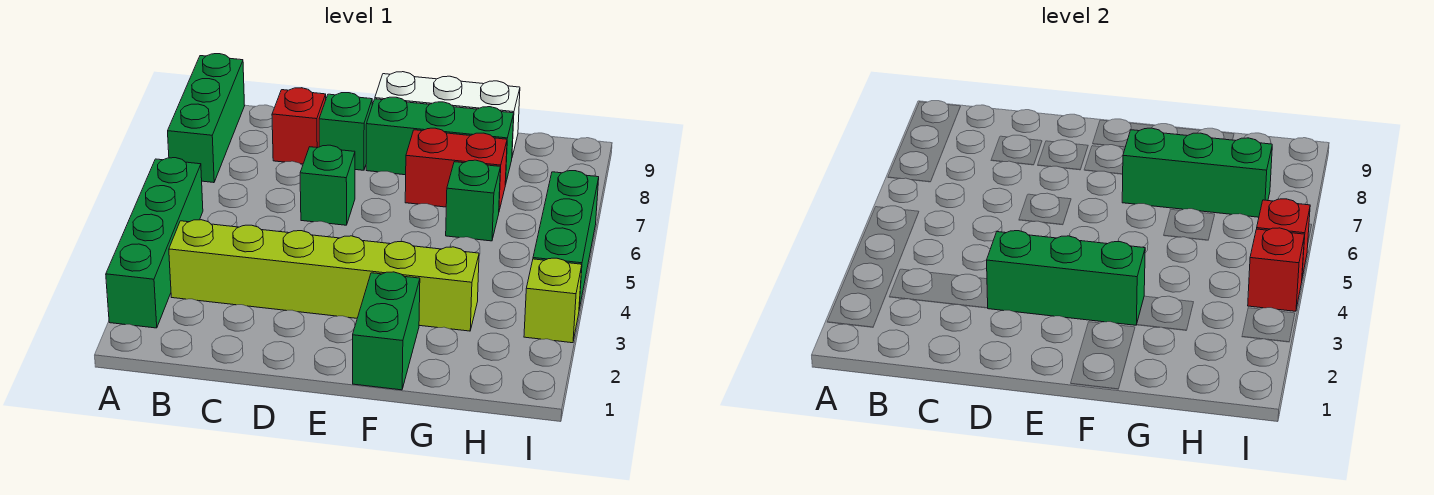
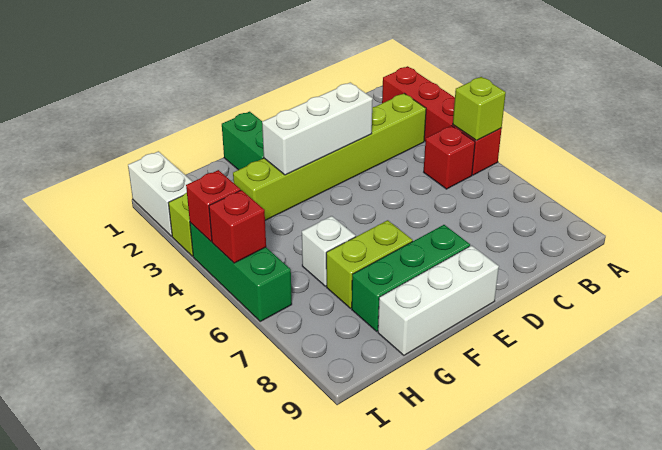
green 1x4 brick [106,158,203,328] -> red 1x4 brick [382,66,502,175]
none -> lime 1x1 brick [453,77,506,141]
green 1x3 brick [168,54,245,183] -> none
red 1x1 brick [272,88,326,164] -> red 1x1 brick moved to [424,126,475,189]
green 1x3 brick [987,231,1145,325] -> white 1x3 brick [262,83,373,175]
green 1x1 brick [300,145,355,225] -> none
green 1x1 brick [319,93,372,170] -> none
red 1x2 brick [405,128,507,210] -> lime 1x2 brick [326,220,413,309]
green 1x3 brick [1122,128,1272,217] -> none
green 1x1 brick [446,160,500,241] -> white 1x1 brick [302,216,356,286]
none -> white 1x2 brick [128,151,192,236]

